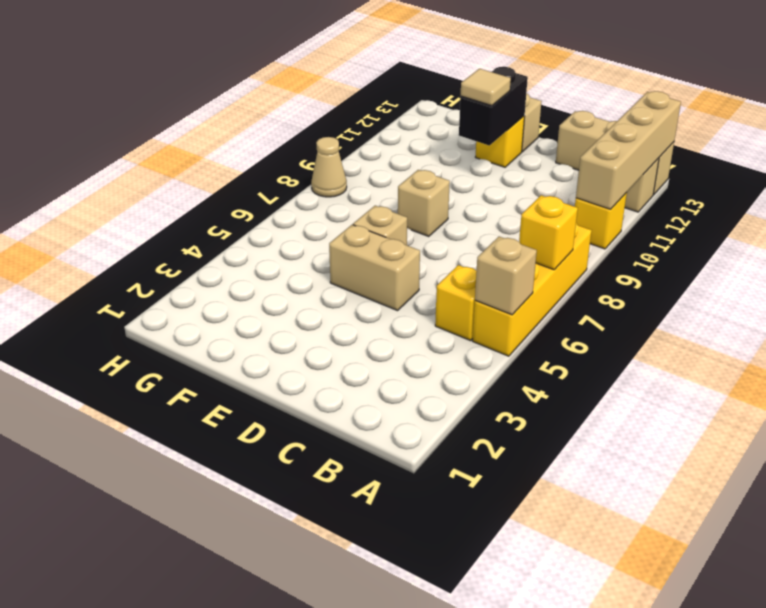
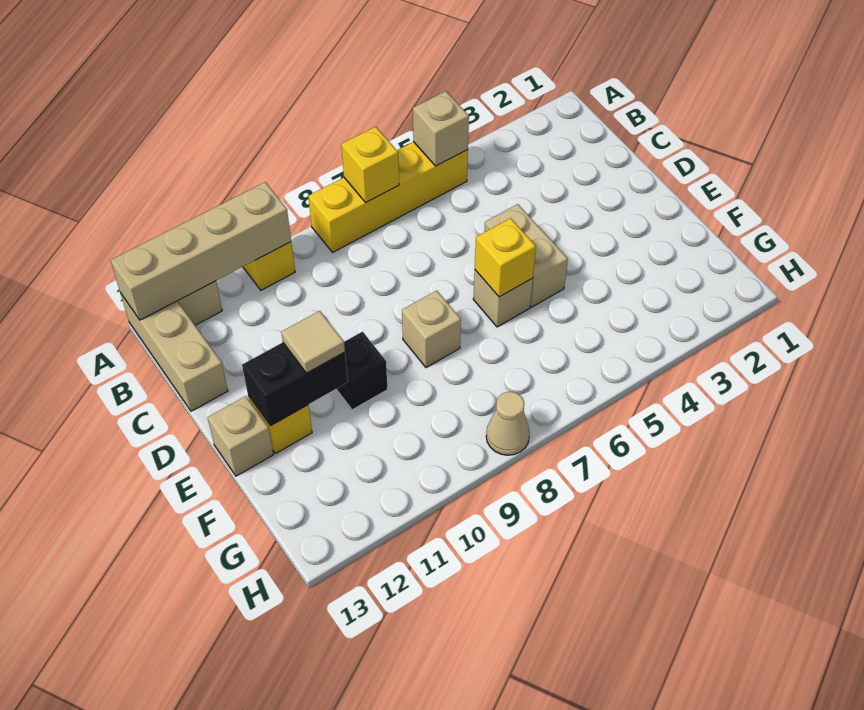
yellow 1x1 brick [435,265,477,341] -> yellow 1x1 brick moved to [475,218,536,297]
none -> black 1x1 brick [336,332,388,410]

